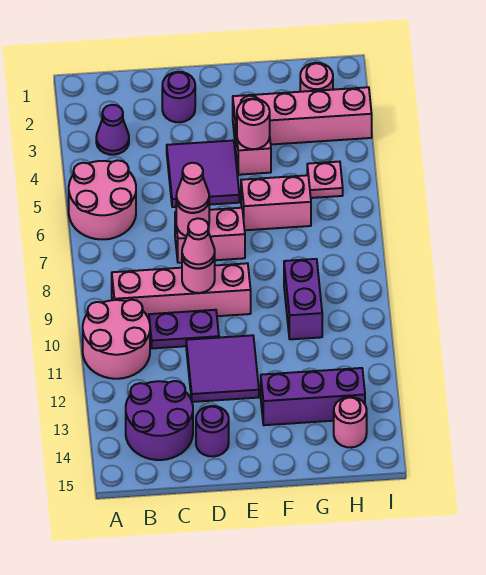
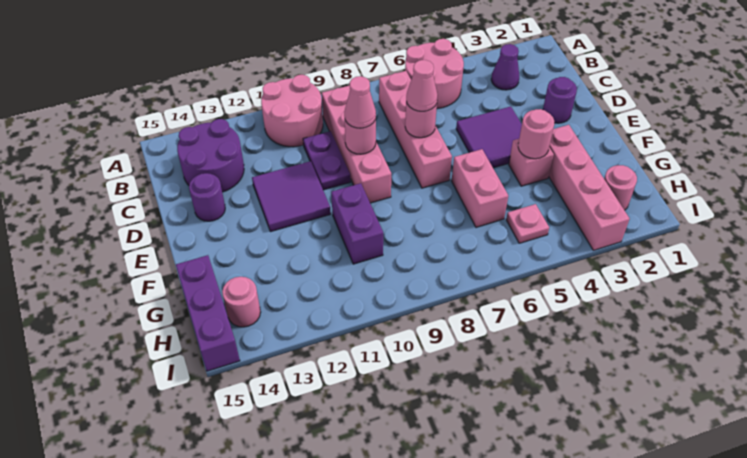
pink 1x2 brick [175,208,245,263] -> pink 1x4 brick [379,71,452,188]
purple 1x3 brick [261,368,365,425] -> purple 1x3 brick moved to [176,255,240,371]
purple 1x2 brick [284,259,322,339] -> purple 1x2 brick turned to [331,183,383,264]

